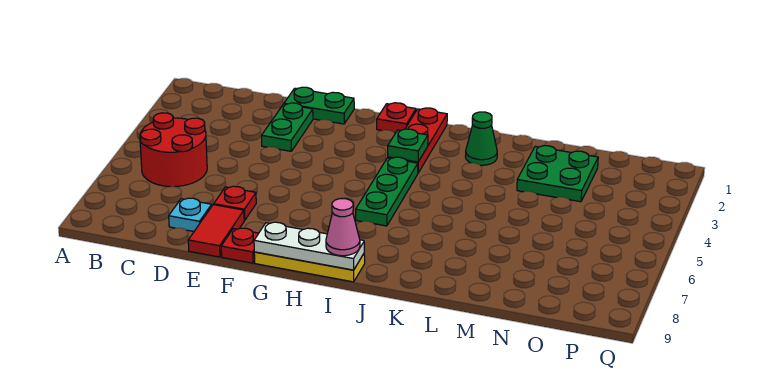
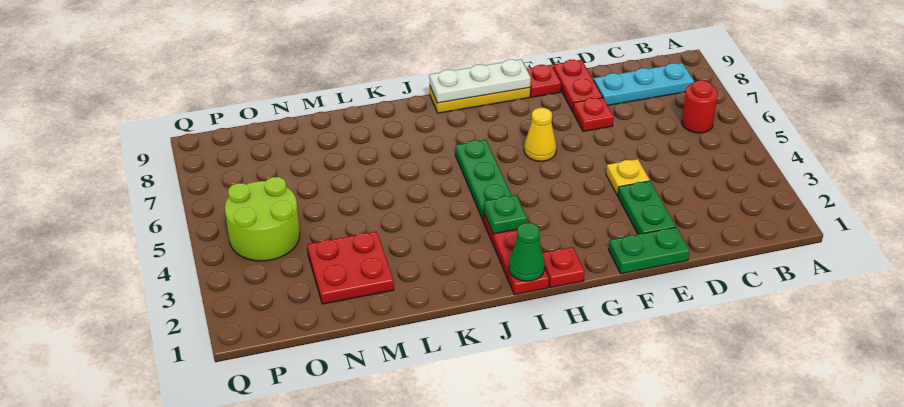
red 2x2 round brick [140,113,207,187] -> red 1x1 round brick [682,80,718,133]
cyan 1x1 plate [169,198,212,231] -> cyan 1x3 plate [594,63,694,105]
none -> yellow 1x1 plate [606,159,650,196]
red 1x2 tile [188,205,244,257] -> red 1x2 plate [553,60,603,111]
none -> yellow 1x1 cone [524,108,556,161]
pink 1x1 cone [326,199,360,256] -> none
green 1x1 cone [465,112,497,165] -> green 1x1 cone moved to [509,223,545,281]
green 2x2 plate [517,146,598,202] -> red 2x2 plate [307,231,394,304]
none -> lime 2x2 round brick [225,177,300,261]

